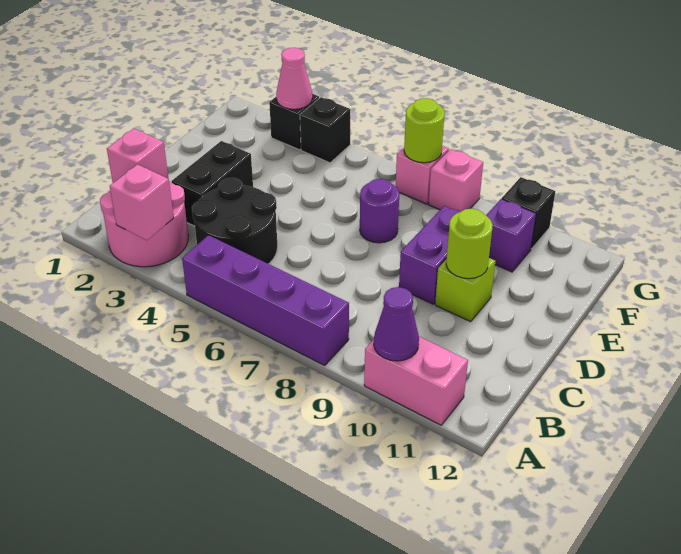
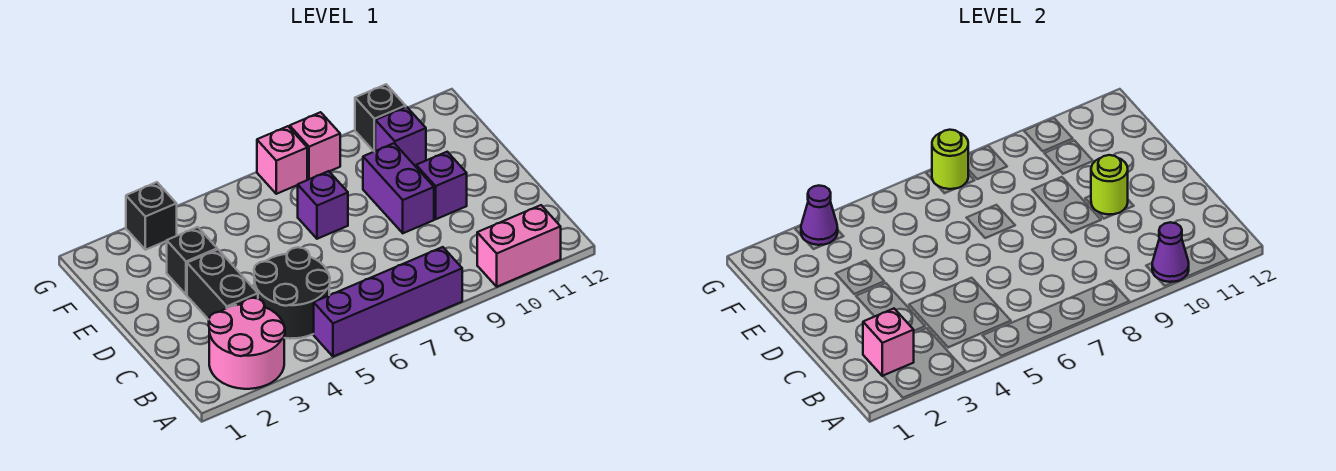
pink 1x1 brick [110,164,174,240] -> none
lime 1x1 brick [435,258,495,322] -> purple 1x1 brick [416,152,467,219]
purple 1x1 round brick [360,179,399,243] -> purple 1x1 brick [298,171,348,239]
pink 1x1 cone [276,48,312,109] -> purple 1x1 cone [801,186,838,245]
black 1x1 brick [300,97,350,163] -> black 1x1 brick moved to [167,227,217,295]

